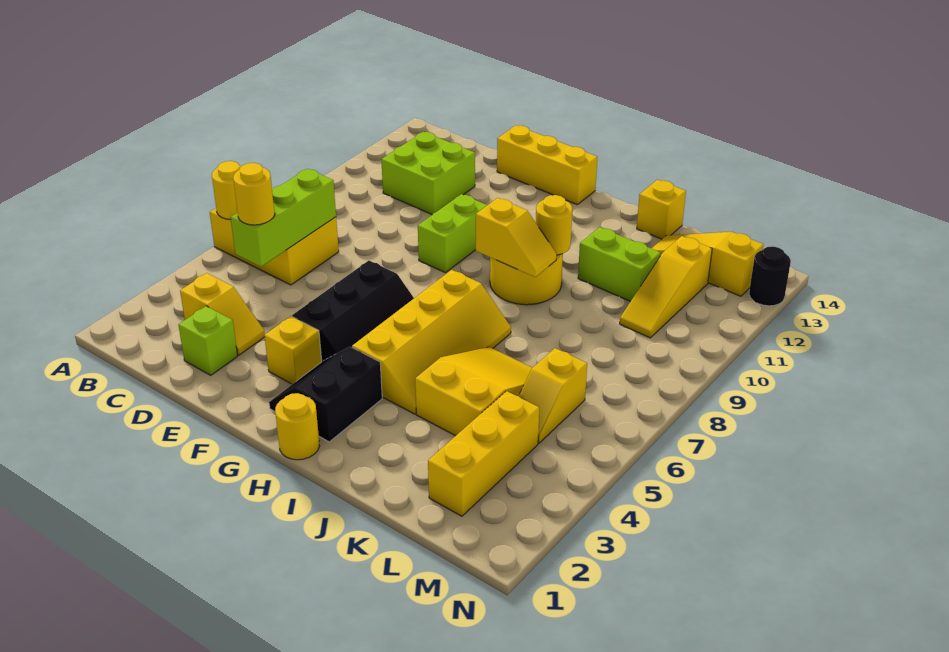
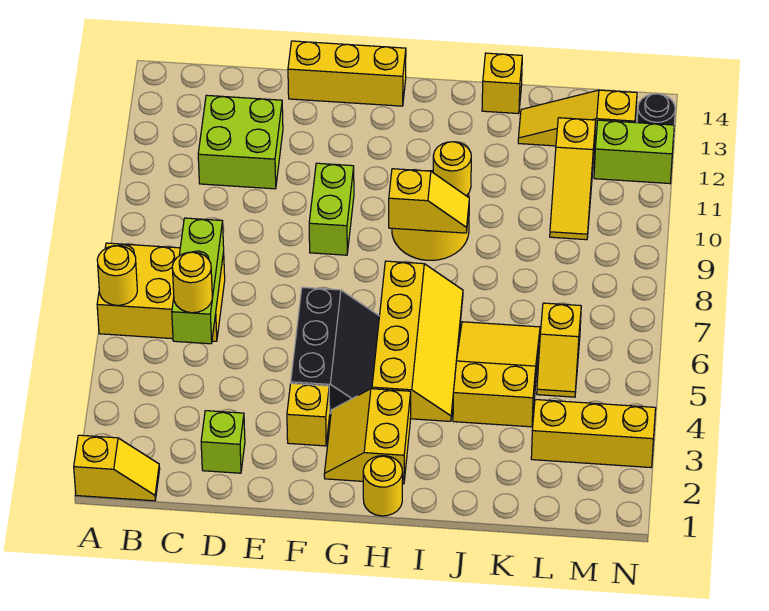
yellow 1x2 slope [180,273,265,355] -> yellow 1x2 slope moved to [74,435,160,501]
black 2x2 slope [269,347,382,442] -> yellow 2x2 slope [324,389,411,484]
lime 1x2 brick [578,227,661,302] -> lime 1x2 brick moved to [594,120,674,184]
yellow 1x3 brick [428,391,539,516] -> yellow 1x3 brick turned to [531,400,656,468]

